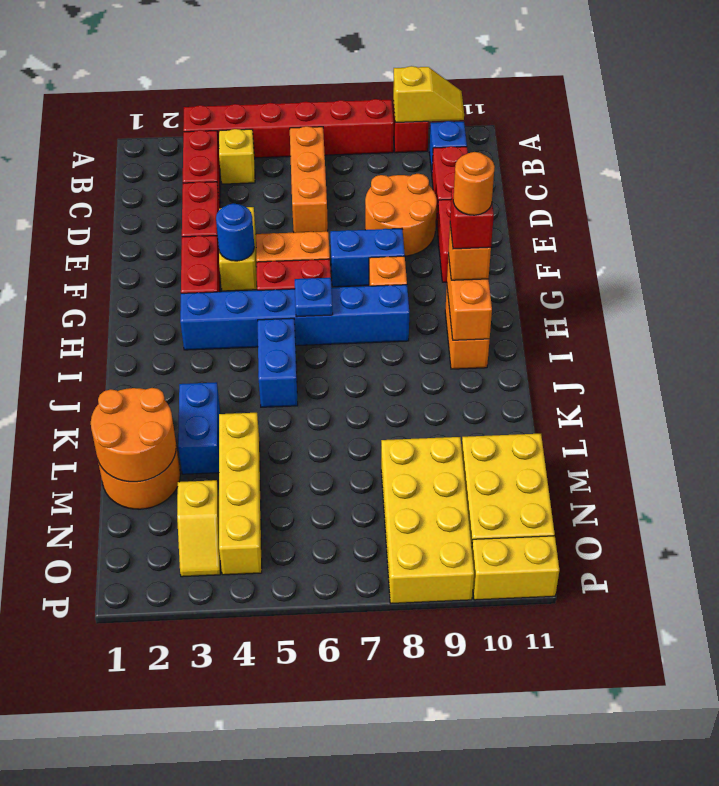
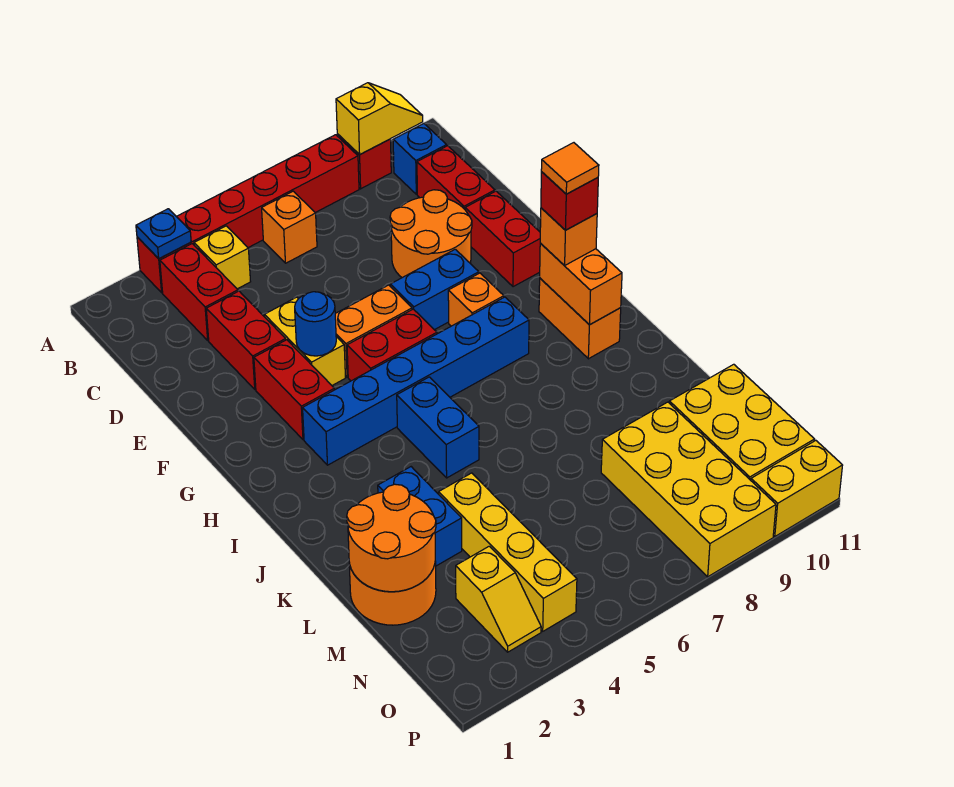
orange 1x3 brick [290,126,328,233] -> orange 1x1 brick [262,191,317,263]
blue 1x1 plate [295,278,333,317] -> blue 1x1 plate moved to [136,209,191,259]
orange 1x1 round brick [453,152,495,215] -> orange 1x1 tile [541,143,599,194]

